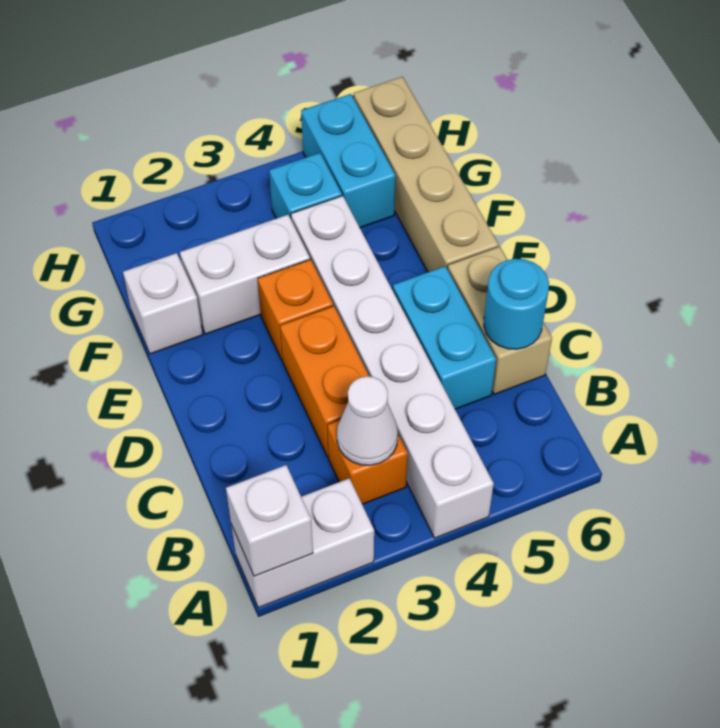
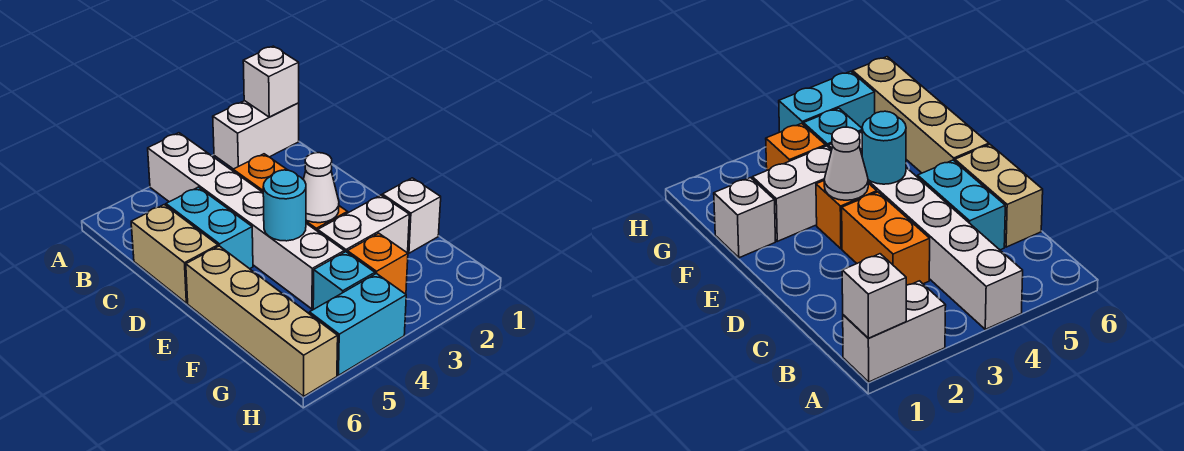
orange 1x1 brick [328,420,408,504] -> orange 1x1 brick moved to [347,233,408,294]
white 1x1 cone [337,376,398,465] -> white 1x1 cone moved to [303,153,339,223]
cyan 1x1 round brick [484,259,549,349] -> cyan 1x1 round brick moved to [263,170,306,241]
cyan 1x2 brick [301,94,396,228] -> cyan 1x2 brick turned to [310,273,406,375]

